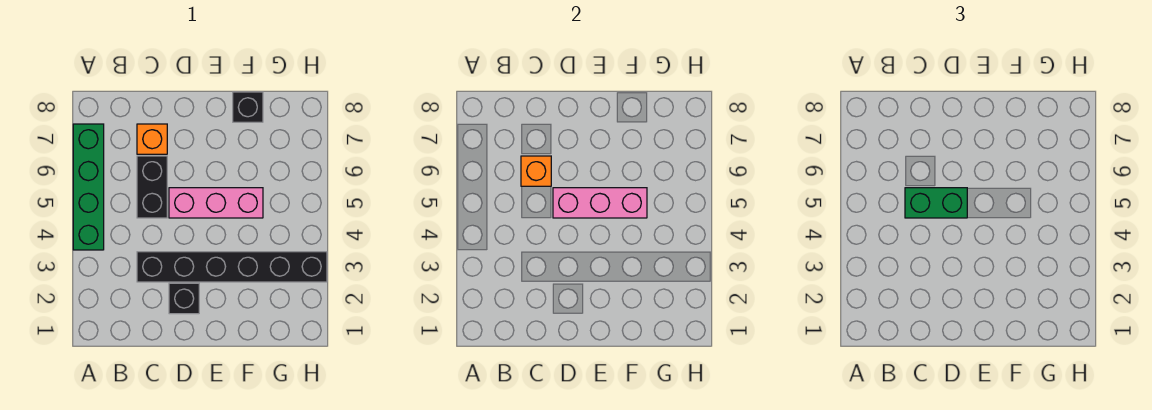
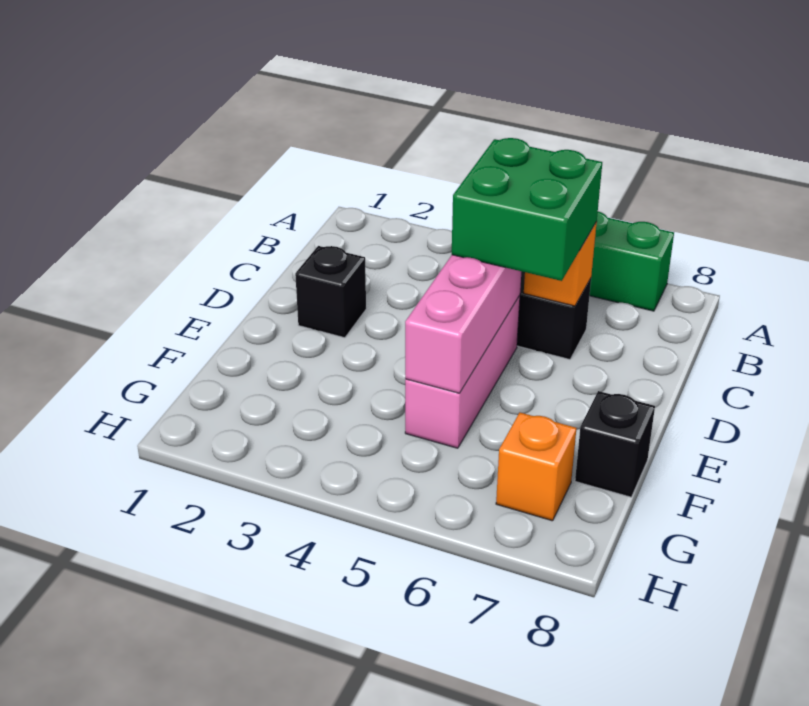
black 1x6 brick [137,252,327,282] -> none
green 1x2 brick [905,188,967,218] -> green 2x2 brick [452,138,602,281]
orange 1x1 brick [137,124,167,154] -> orange 1x1 brick moved to [496,413,576,521]

